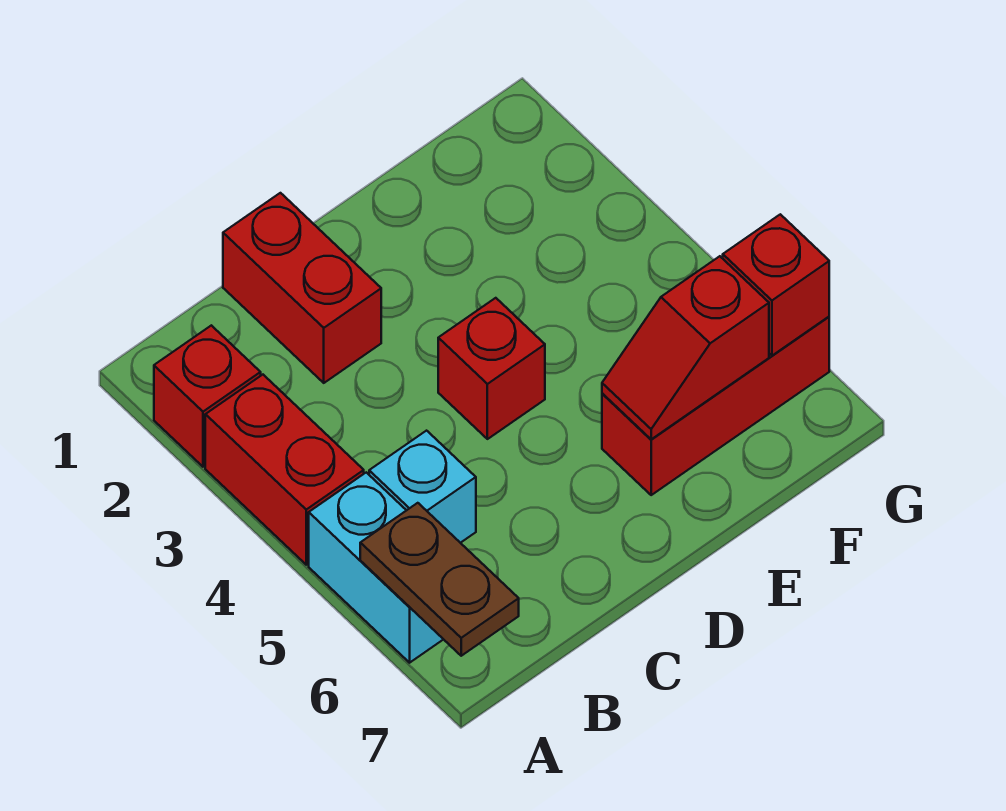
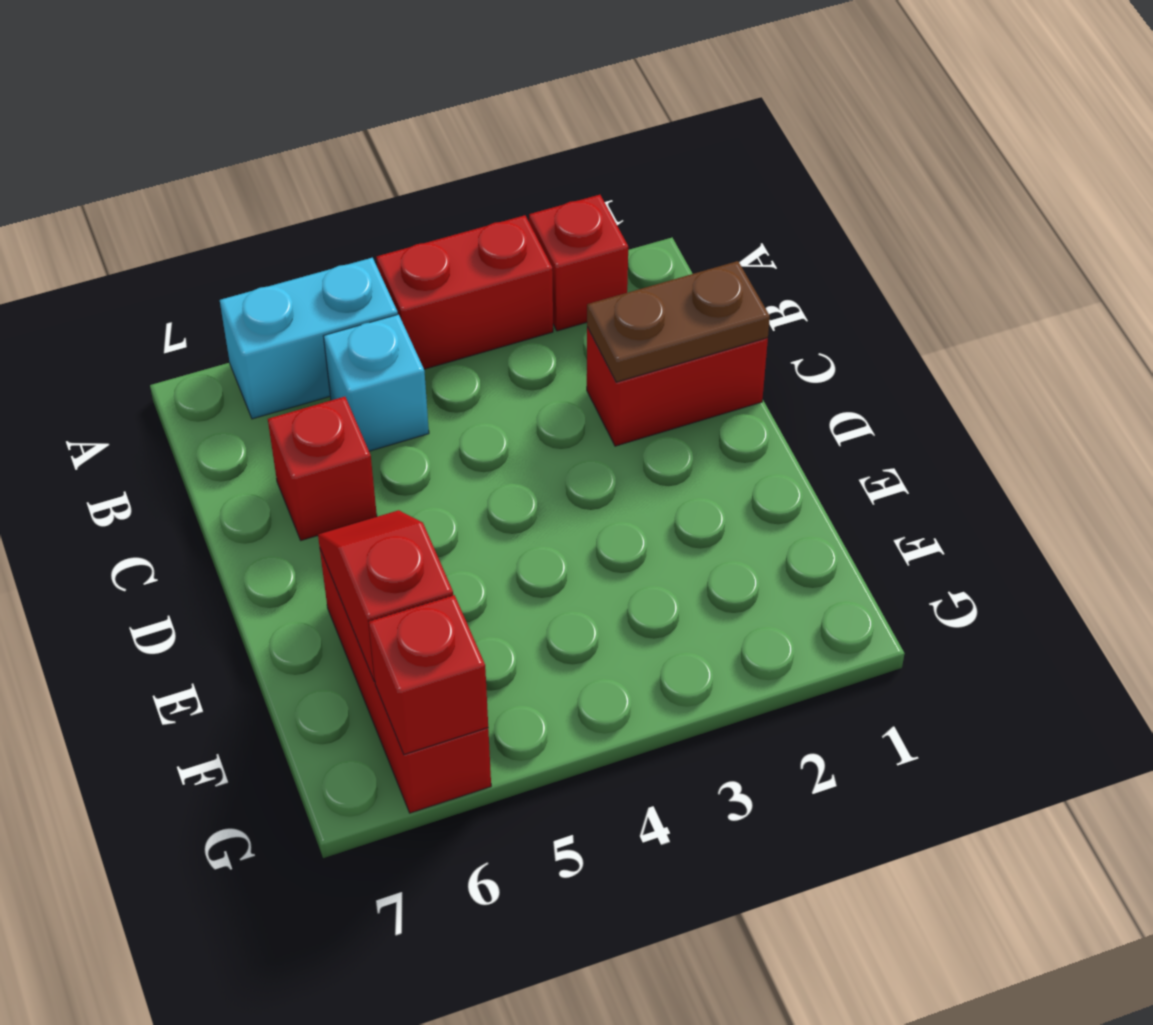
brown 1x2 plate [360,503,519,656] -> brown 1x2 plate moved to [587,261,770,382]
red 1x1 brick [438,298,545,439] -> red 1x1 brick moved to [268,397,377,540]

